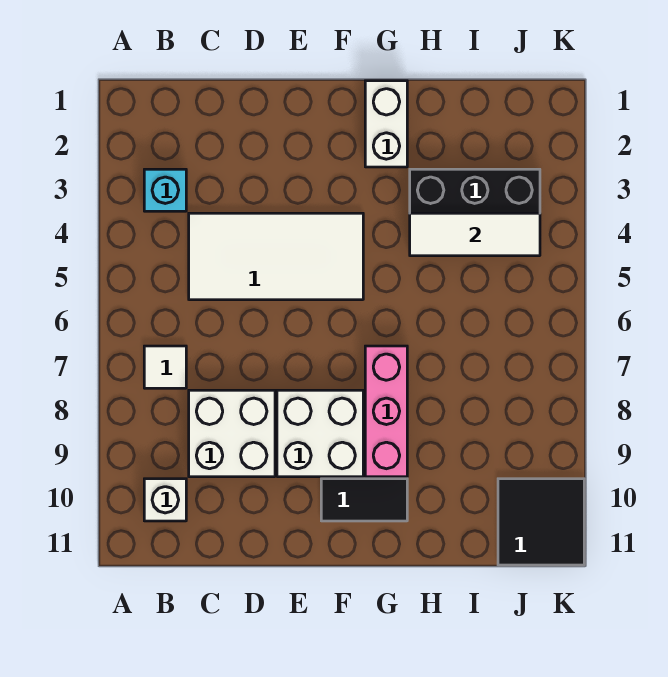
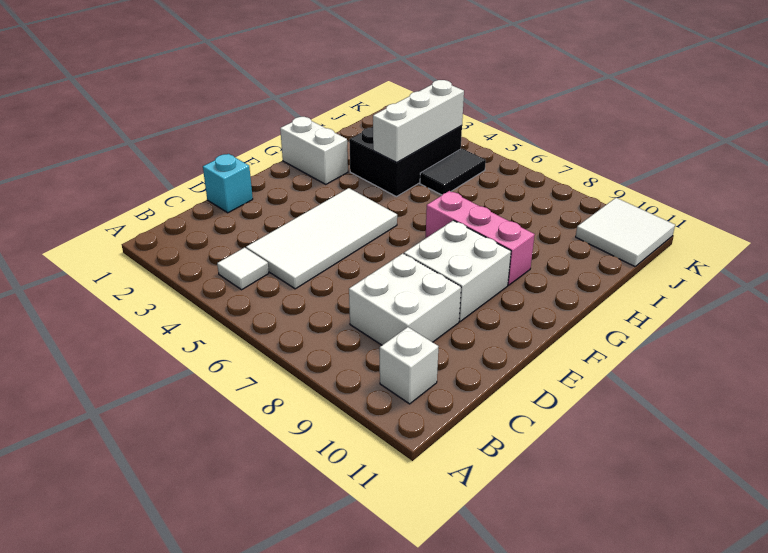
cyan 1x1 brick [144,169,186,211] -> cyan 1x1 brick moved to [203,154,253,213]
white 1x1 tile [144,346,186,388] -> white 1x1 tile moved to [217,248,269,290]
black 1x2 tile [321,479,407,521] -> black 1x2 tile moved to [420,149,486,195]
white 1x3 tile [410,213,540,256] -> white 1x3 brick [373,80,464,162]
black 2x2 tile [498,479,584,565] -> white 2x2 tile [576,198,675,266]

